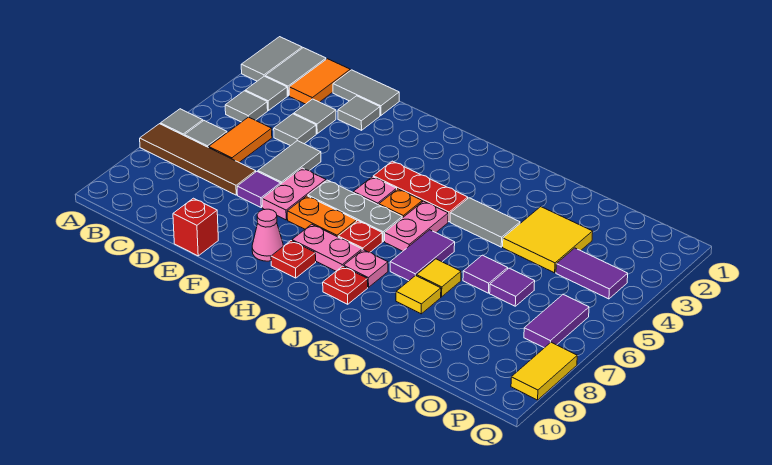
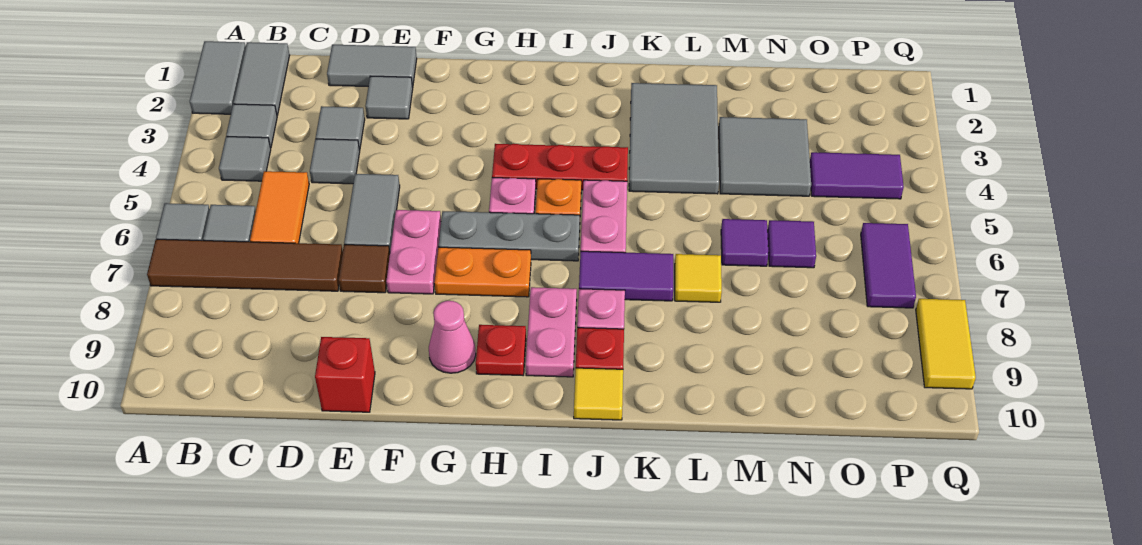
orange 1x2 tile [289,59,350,104] -> none
purple 1x1 tile [237,172,281,207] -> brown 1x1 tile [338,245,390,293]
pink 1x2 plate [292,224,362,271] -> pink 1x2 plate turned to [526,287,577,377]
red 1x1 plate [338,221,382,252] -> none
grey 1x2 tile [450,198,520,247] -> grey 2x3 tile [629,83,719,194]
purple 1x2 tile [390,230,455,281] -> purple 1x2 tile turned to [579,251,673,301]
yellow 1x1 tile [396,276,441,314] -> yellow 1x1 tile moved to [574,368,623,420]
yellow 2x2 tile [503,207,593,273] -> grey 2x2 tile [719,117,811,196]

